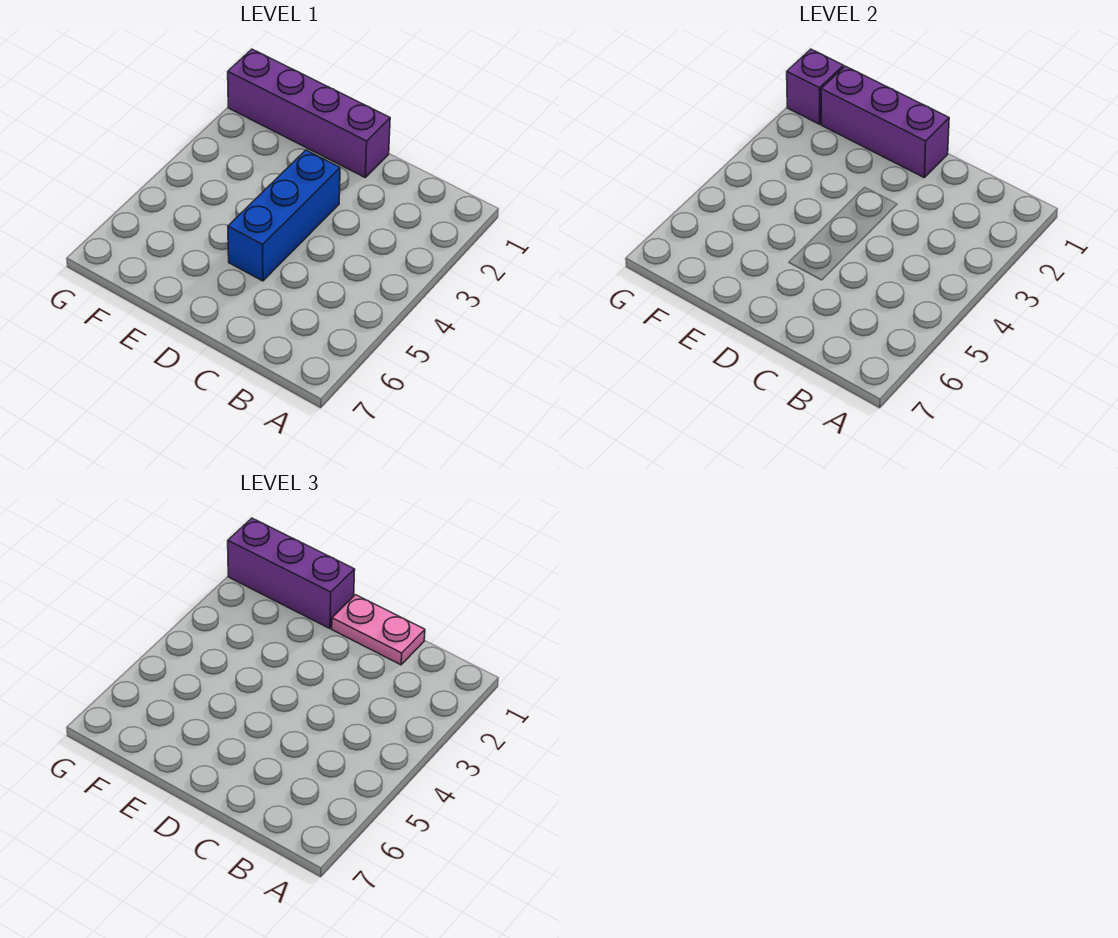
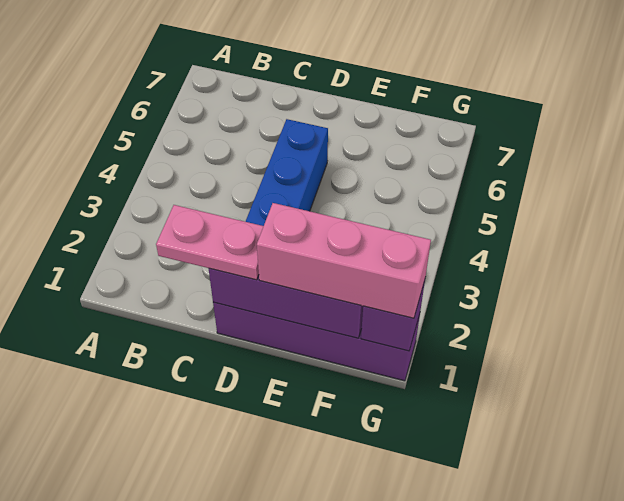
purple 1x3 brick [228,518,355,629] -> pink 1x3 brick [257,203,431,318]

